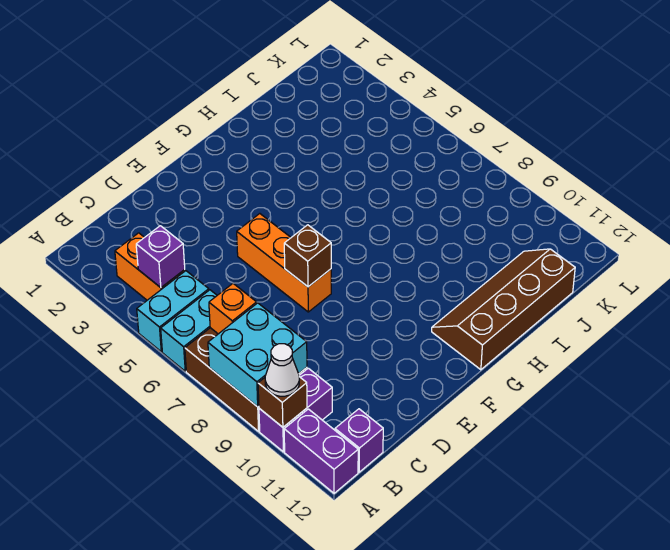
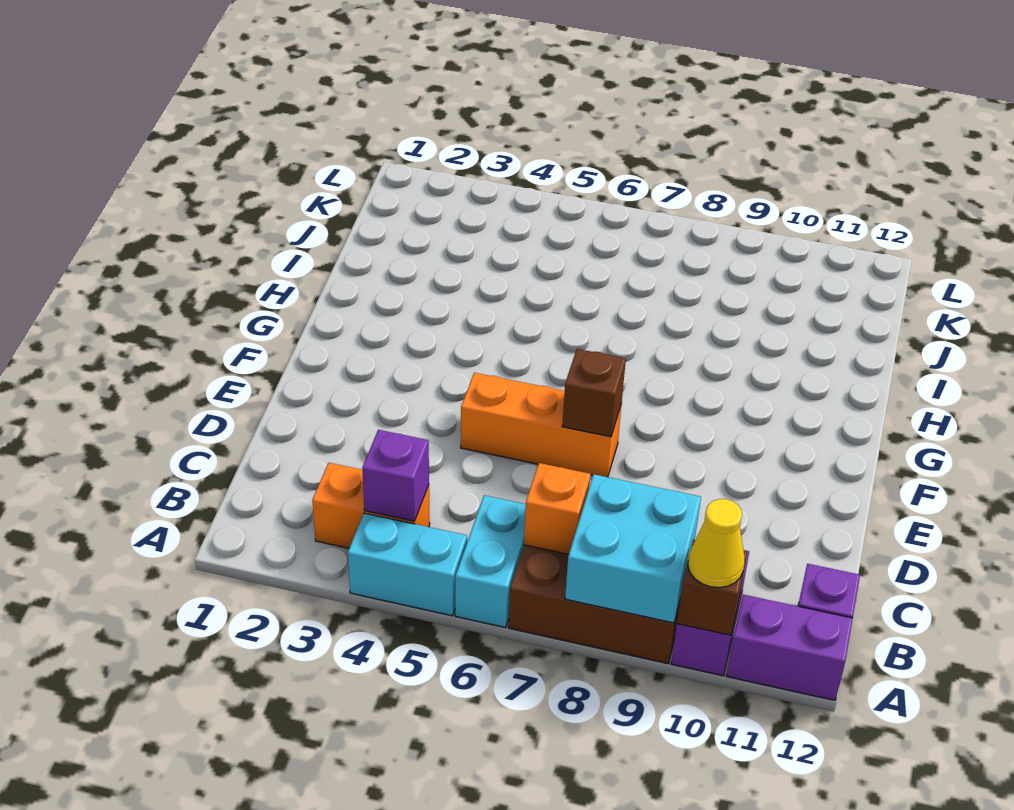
cyan 1x2 brick [137,271,209,352] -> cyan 1x2 brick turned to [348,513,467,616]
white 1x1 cone [265,344,299,396] -> yellow 1x1 cone [688,499,744,588]
brown 2x4 slope [432,249,575,370] -> none

